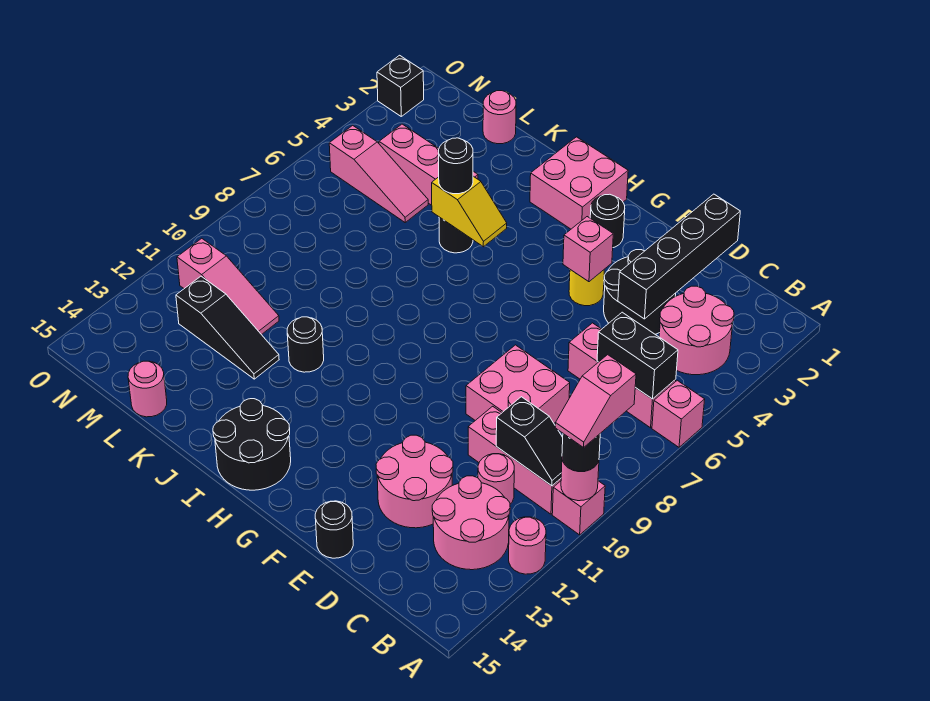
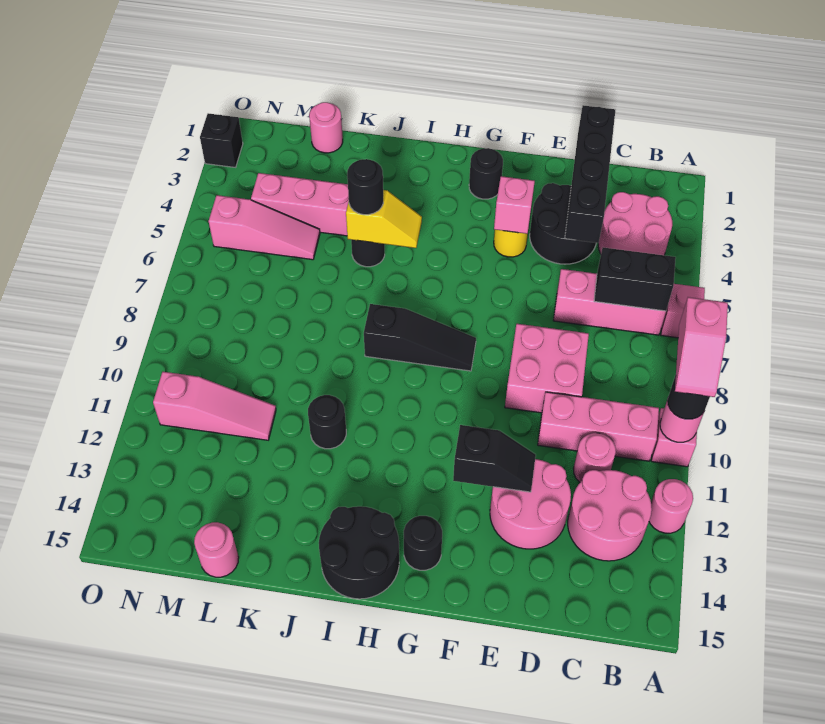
black 1x2 slope [496,397,563,486] -> black 1x2 slope moved to [453,425,536,492]
black 1x1 round brick [315,501,353,558] -> black 1x1 round brick moved to [404,516,442,570]
pink 2x2 brick [530,137,628,229] -> none
black 1x3 slope [176,276,279,379] -> black 1x3 slope moved to [364,304,476,371]

